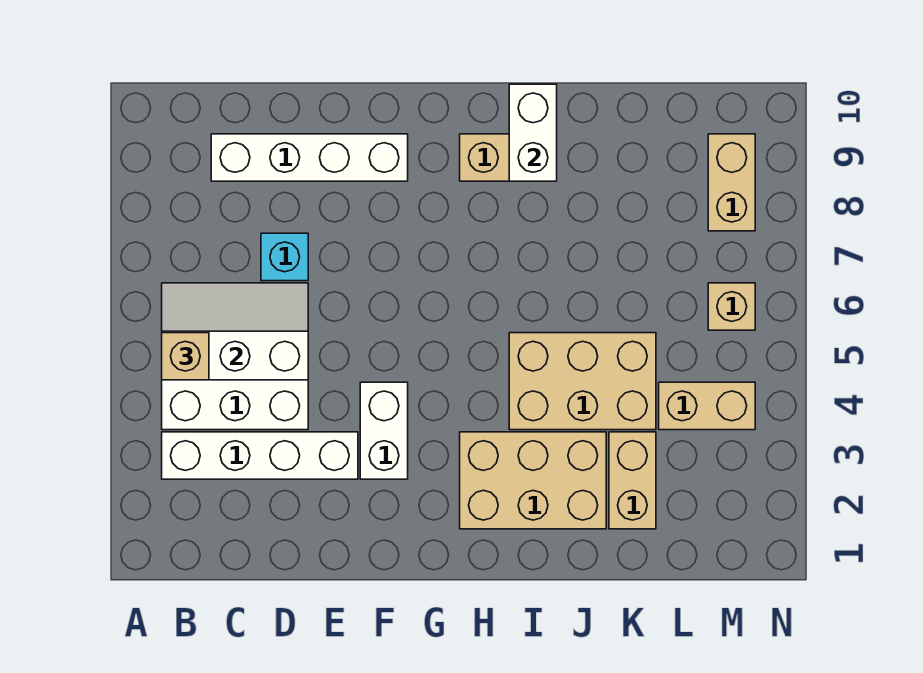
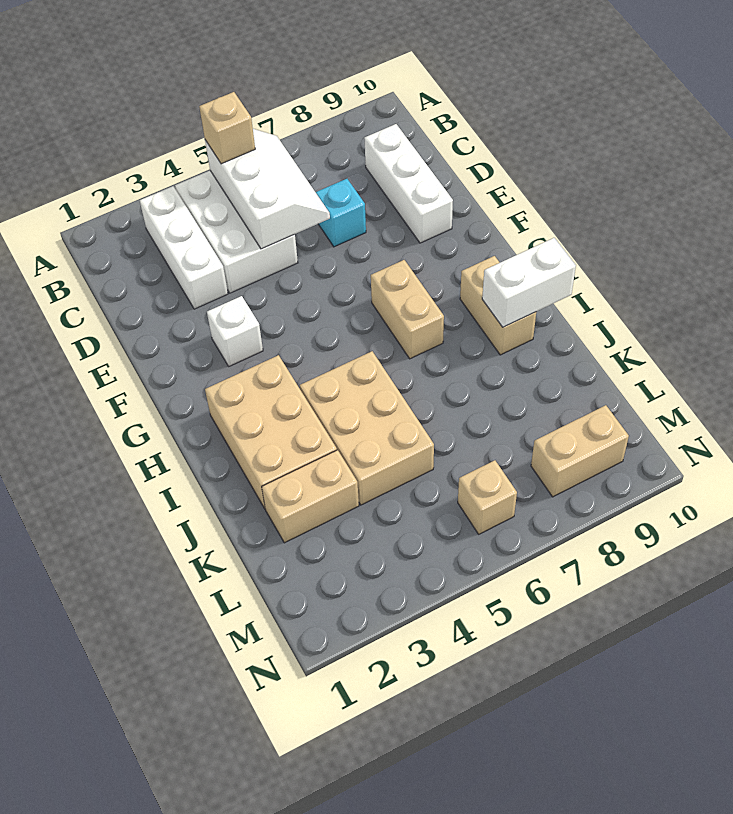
white 1x4 brick [162,432,358,479] -> white 1x3 brick [140,186,228,309]
white 1x4 brick [211,134,408,181] -> white 1x3 brick [364,124,453,243]
white 1x2 brick [360,382,408,479] -> white 1x1 brick [207,296,263,366]
tan 1x2 brick [659,382,755,430] -> tan 1x2 brick moved to [371,260,444,359]

